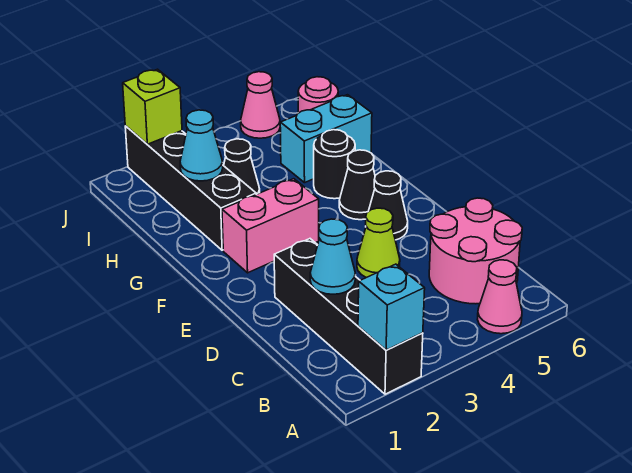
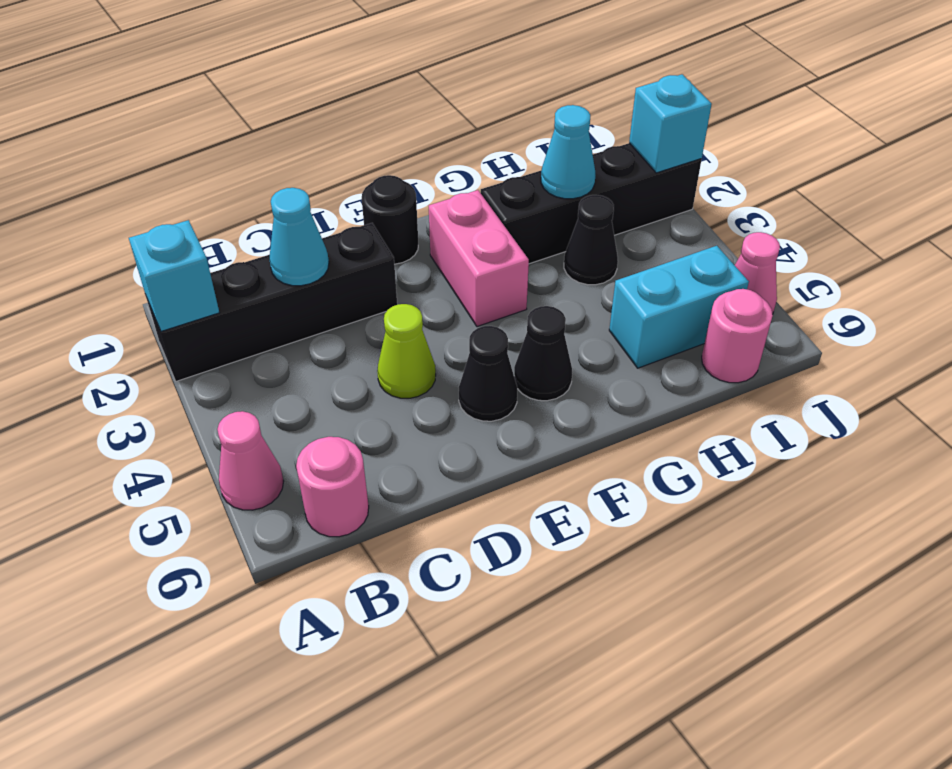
pink 2x2 round brick [429,198,522,304] -> pink 1x1 round brick [296,437,369,537]
black 1x1 round brick [314,130,355,199] -> black 1x1 round brick moved to [362,175,418,264]
cyan 1x2 brick [280,95,372,183] -> cyan 1x2 brick turned to [609,246,749,368]
lime 1x1 brick [123,69,182,144] -> cyan 1x1 brick [629,74,712,173]

